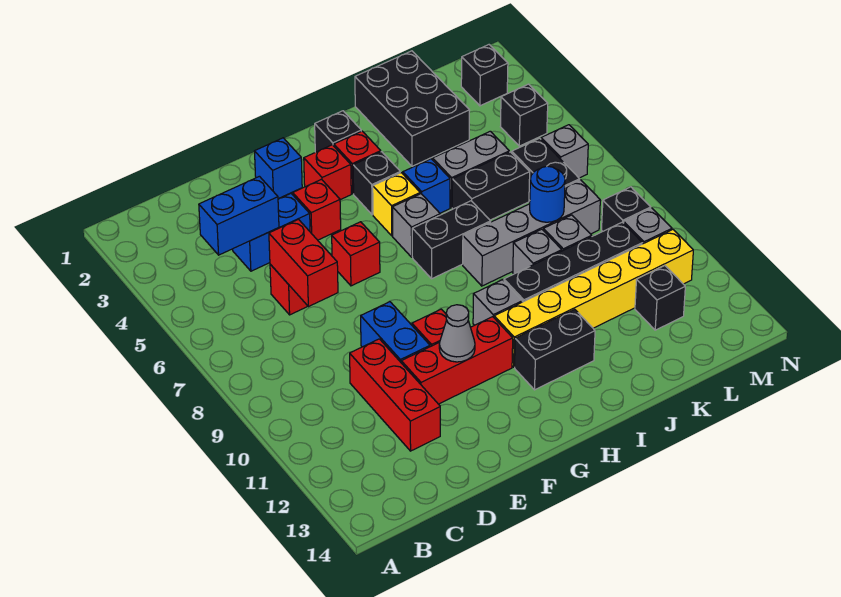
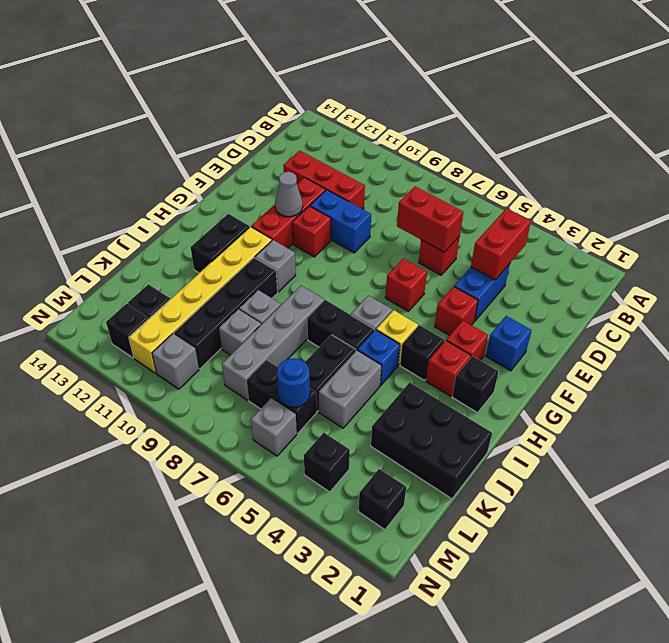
blue 1x2 brick [199,176,279,255] -> red 1x2 brick [471,208,531,280]
black 1x2 brick [412,201,491,279] -> black 1x2 brick turned to [307,300,374,351]
blue 1x1 round brick [530,166,565,222] -> blue 1x1 round brick moved to [277,358,310,407]
black 1x1 brick [602,187,651,231] -> black 1x1 brick moved to [106,304,149,358]

